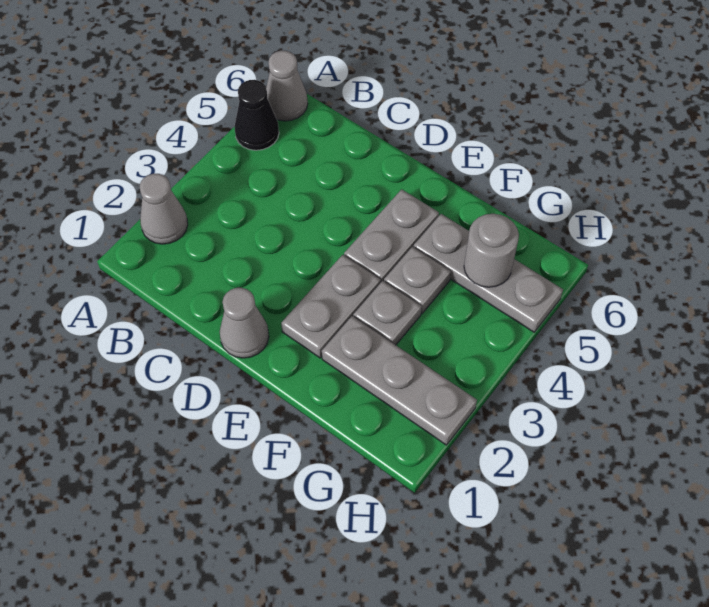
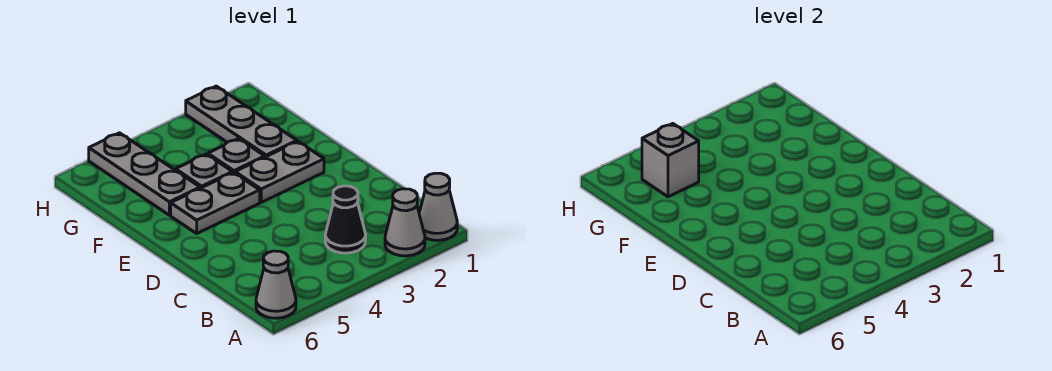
black 1x1 cone [234,80,279,150] -> black 1x1 cone moved to [325,186,366,253]
grey 1x1 cone [220,288,269,358] -> grey 1x1 cone moved to [419,173,457,240]
grey 1x1 round brick [464,214,519,287] -> grey 1x1 brick [642,124,699,197]

